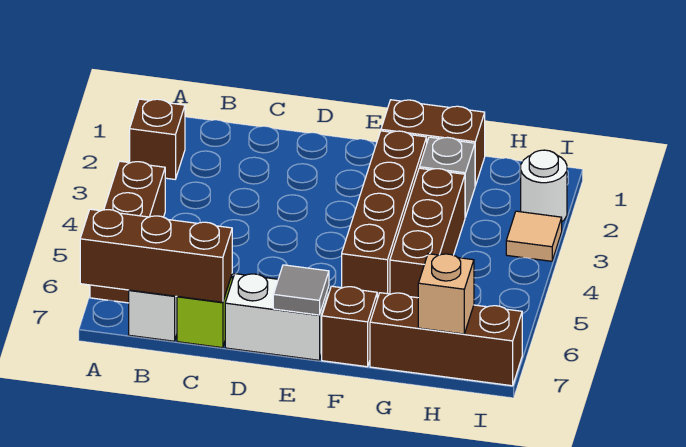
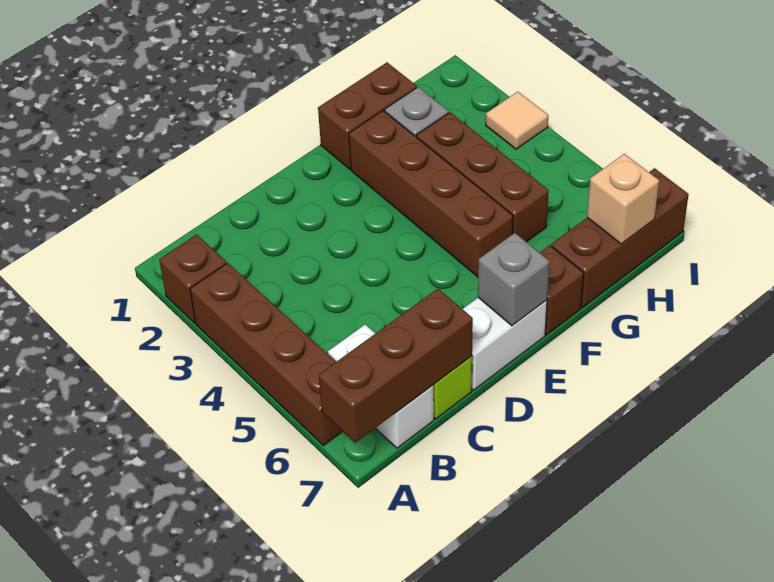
brown 1x3 brick [90,161,165,303] -> brown 1x4 brick [190,263,343,445]
grey 1x1 tile [273,265,329,315] -> grey 1x1 brick [478,233,550,326]
white 1x1 round brick [521,150,567,221] -> none

